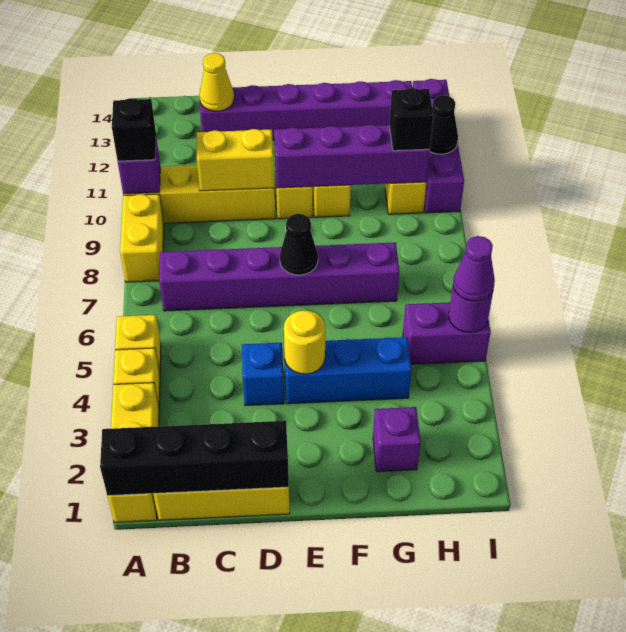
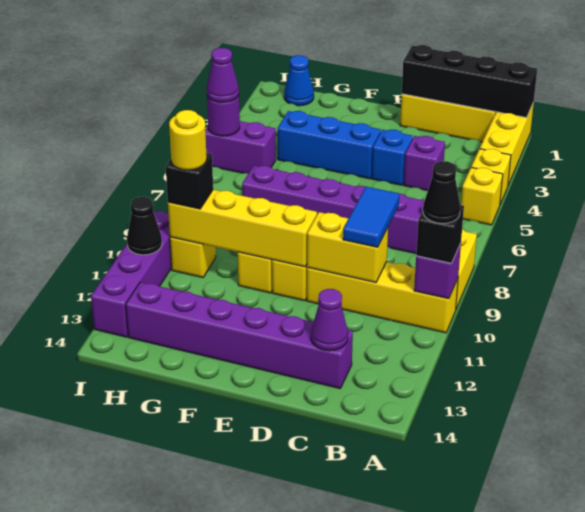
none -> blue 1x2 tile [343,187,399,247]
yellow 1x1 cone [199,53,234,111] -> purple 1x1 cone [311,289,348,351]
yellow 1x1 round brick [284,310,325,374] -> yellow 1x1 round brick moved to [169,110,207,170]
black 1x1 cone [280,214,318,275] -> black 1x1 cone moved to [423,161,460,224]
purple 1x4 brick [274,125,430,188] -> yellow 1x4 brick [168,190,317,267]
purple 1x1 brick [373,407,421,472] -> purple 1x1 brick moved to [404,136,445,191]
none -> blue 1x1 cone [284,55,314,106]

